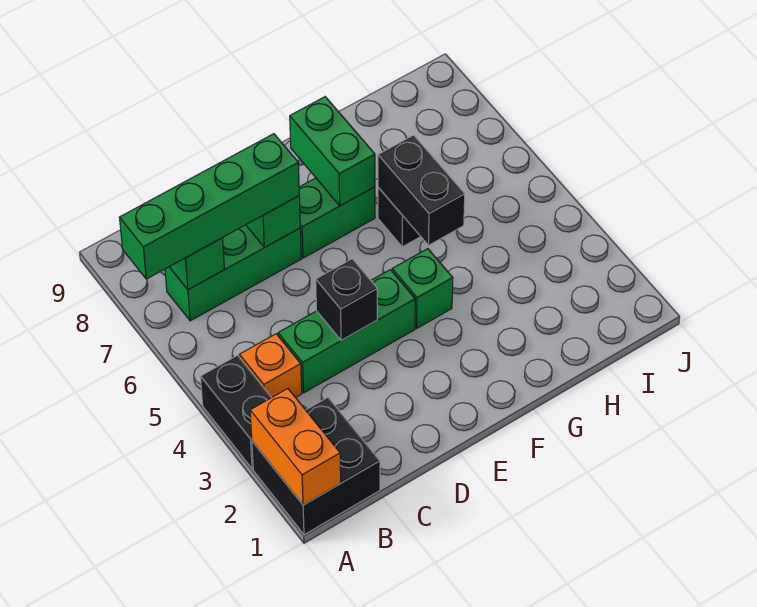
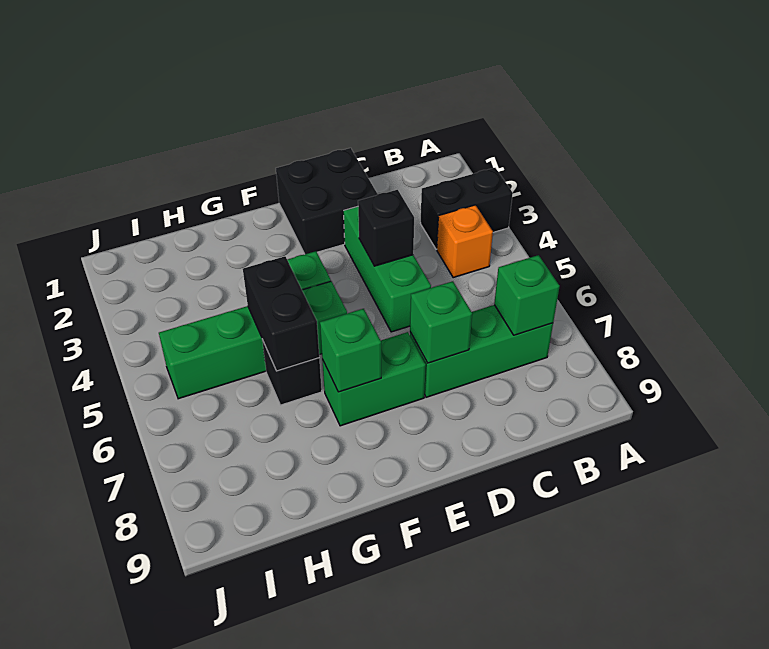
black 2x2 brick [252,398,380,535] -> black 2x2 brick moved to [276,148,378,254]
orange 1x2 brick [250,389,341,505] -> none
black 1x2 brick [201,356,272,469] -> black 1x2 brick turned to [421,168,513,249]
green 1x4 brick [119,134,299,279] -> green 1x4 brick moved to [159,281,347,399]
green 1x3 brick [278,270,415,393] -> green 1x3 brick turned to [344,206,431,332]
green 1x2 brick [290,97,375,206] -> green 1x1 brick [320,309,381,392]

